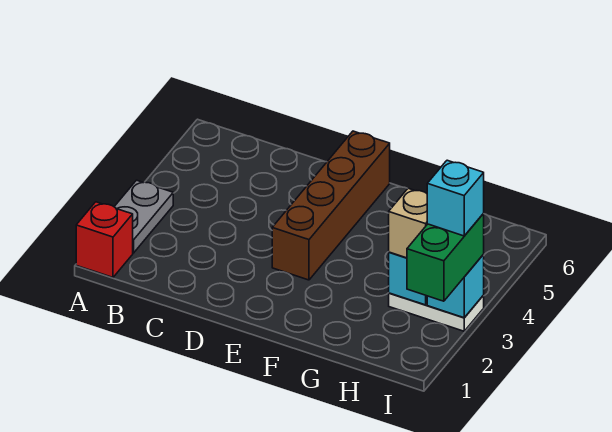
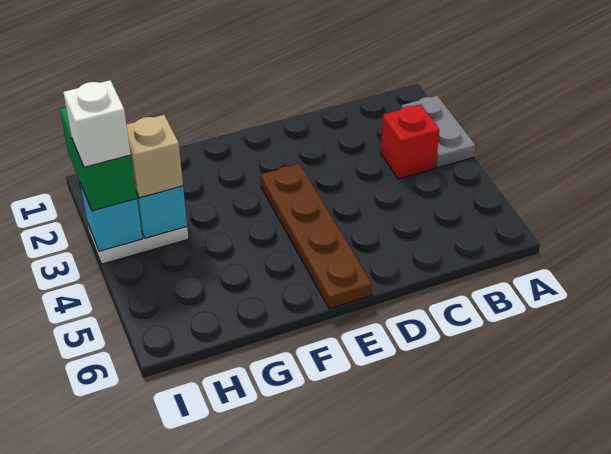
red 1x1 brick [76,202,133,277] -> red 1x1 brick moved to [381,104,440,179]
brown 1x4 brick [272,131,390,280] -> brown 1x4 plate [261,164,372,309]
cyan 1x1 brick [427,160,484,236] -> white 1x1 brick [63,80,131,167]

